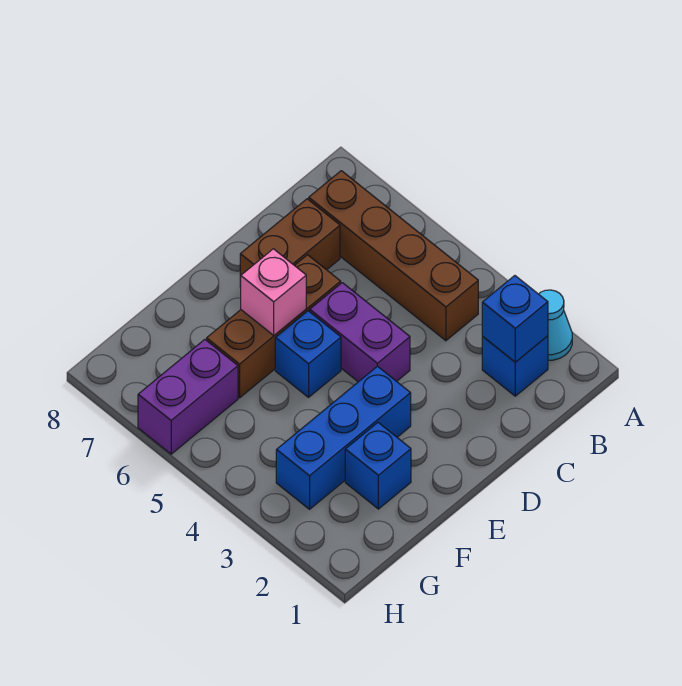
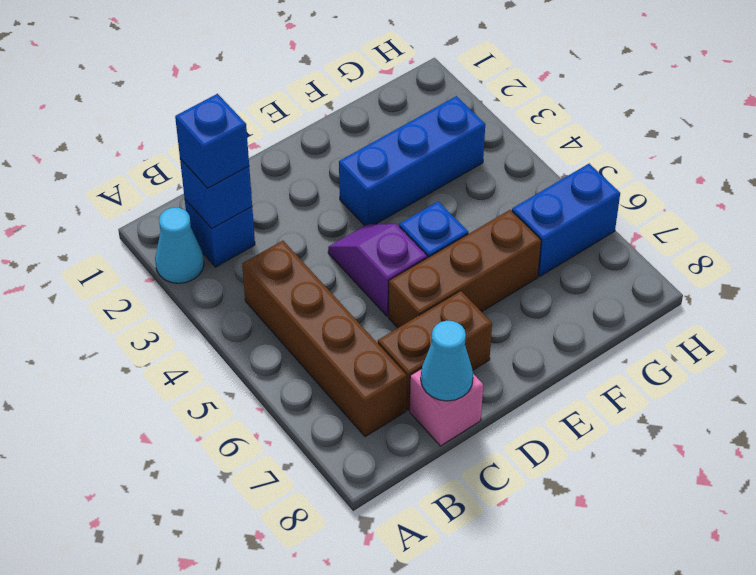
none -> cyan 1x1 cone [421,321,473,401]
purple 1x2 brick [310,283,410,382] -> purple 1x2 slope [328,224,427,316]
pink 1x1 brick [241,249,306,335] -> pink 1x1 brick moved to [410,369,483,446]
blue 1x1 brick [345,423,411,509] -> blue 1x1 brick moved to [175,94,249,188]
purple 1x2 brick [138,340,238,454] -> blue 1x2 brick [512,164,620,277]

